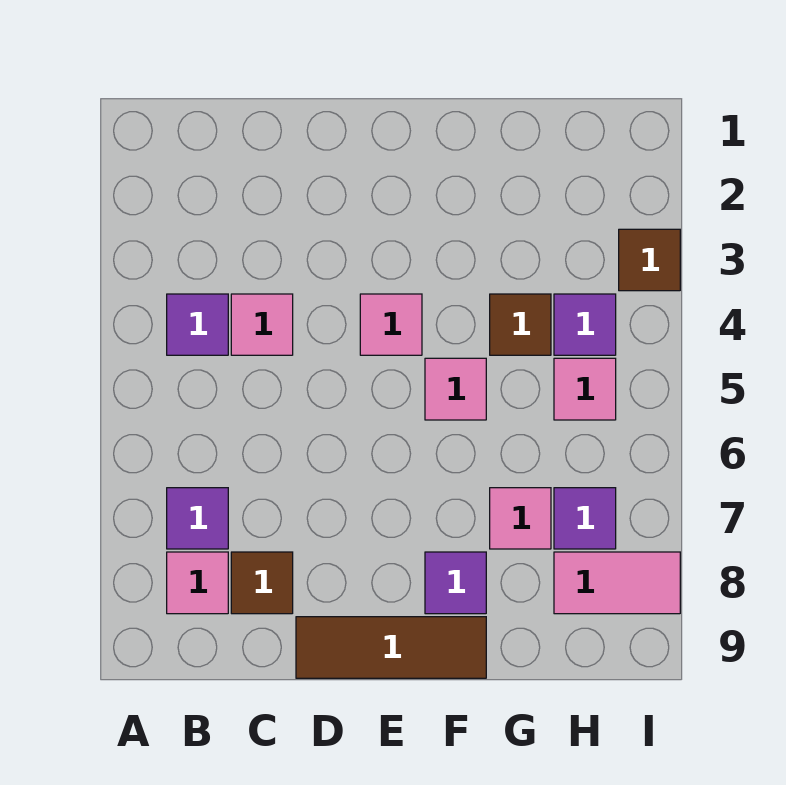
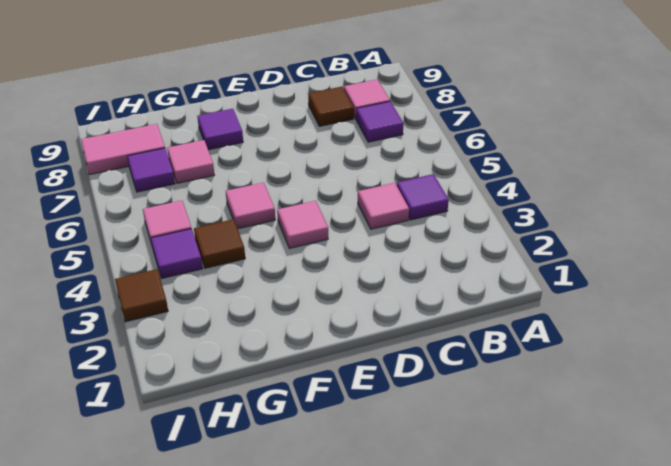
brown 1x3 tile [296,617,486,678] -> none

